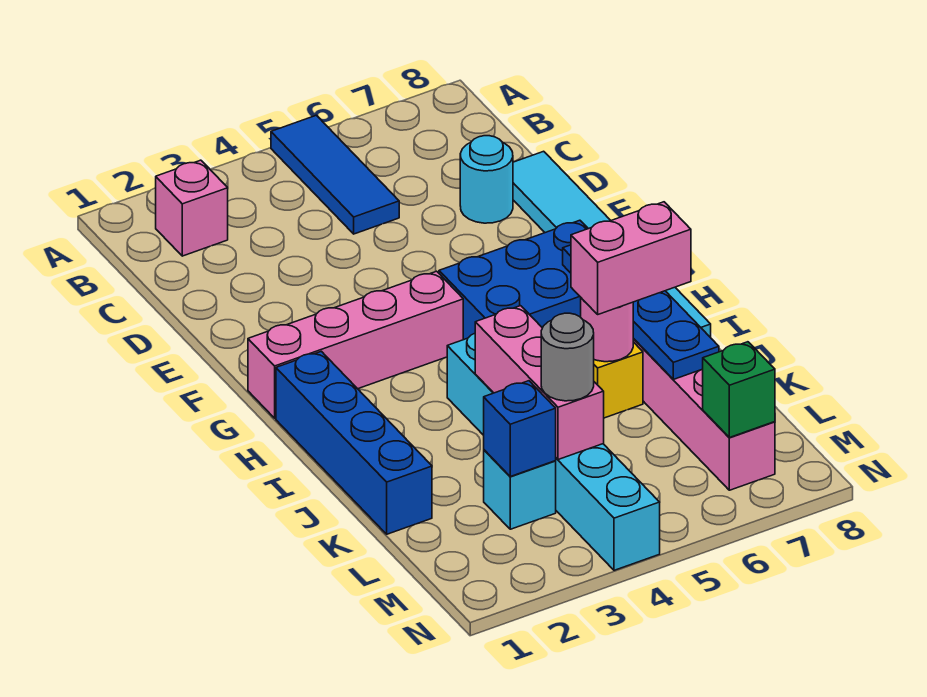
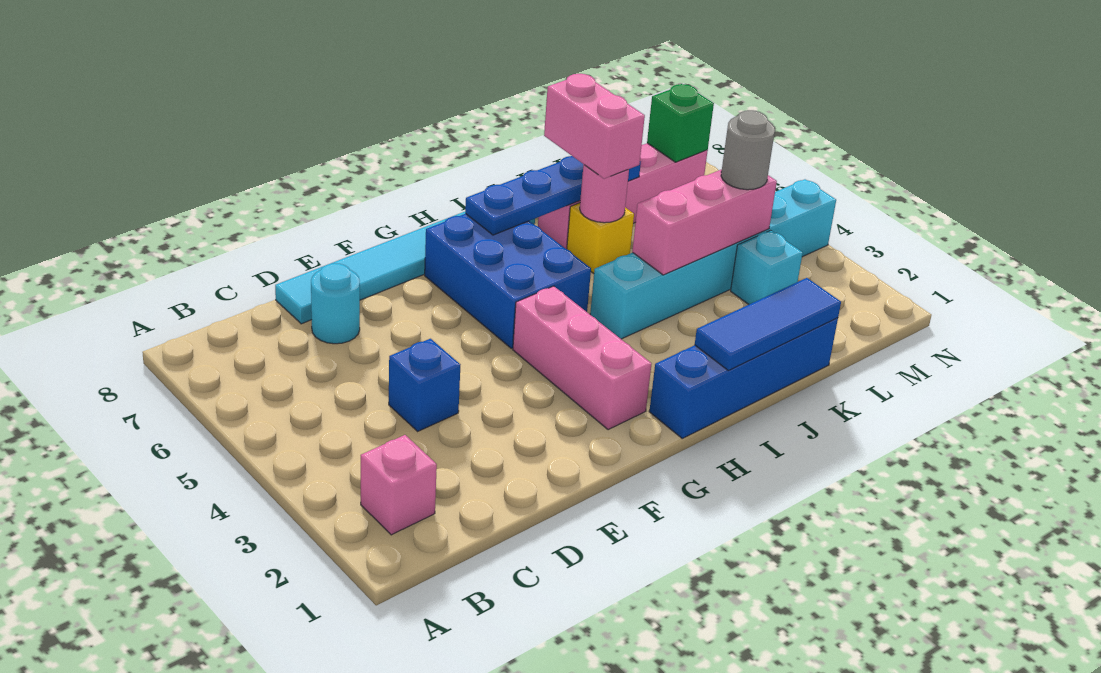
blue 1x3 tile [271,115,399,234] -> blue 1x3 tile moved to [695,278,841,370]
pink 1x4 brick [248,271,463,418] -> pink 1x3 brick [513,286,651,430]
blue 1x1 brick [484,381,556,477] -> blue 1x1 brick moved to [389,339,460,431]

